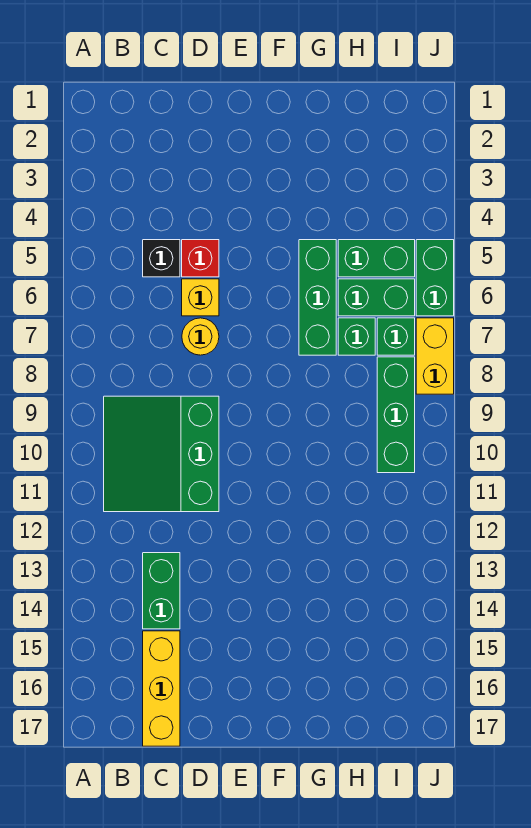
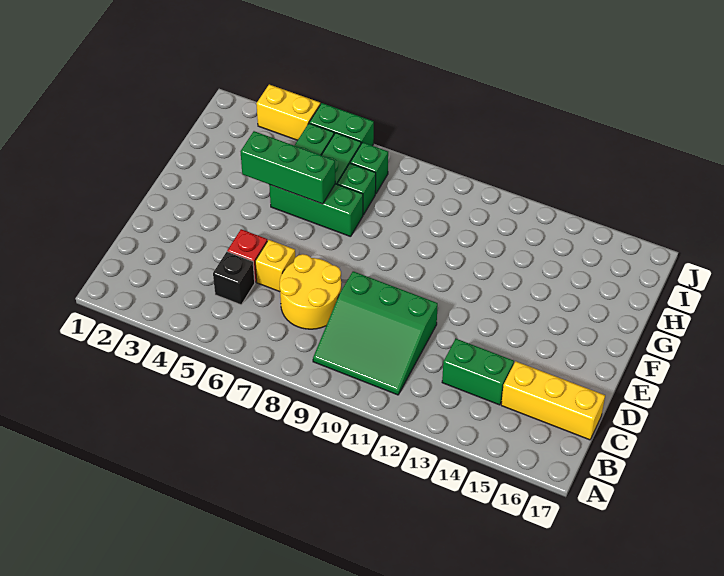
yellow 1x1 round brick [182,318,219,355] -> yellow 2x2 round brick [280,254,341,329]
green 1x3 brick [377,357,415,473] -> green 1x3 brick moved to [241,131,335,204]
yellow 1x2 brick [416,318,454,394] -> yellow 1x2 brick moved to [256,84,320,140]

